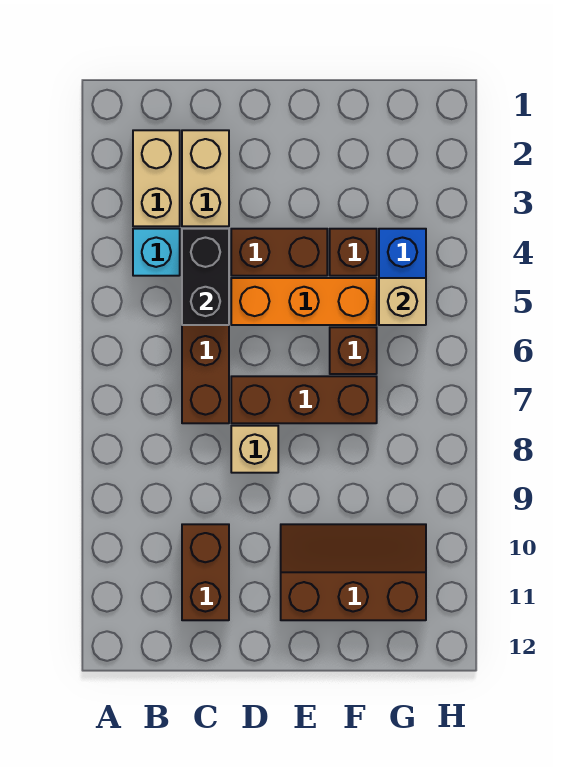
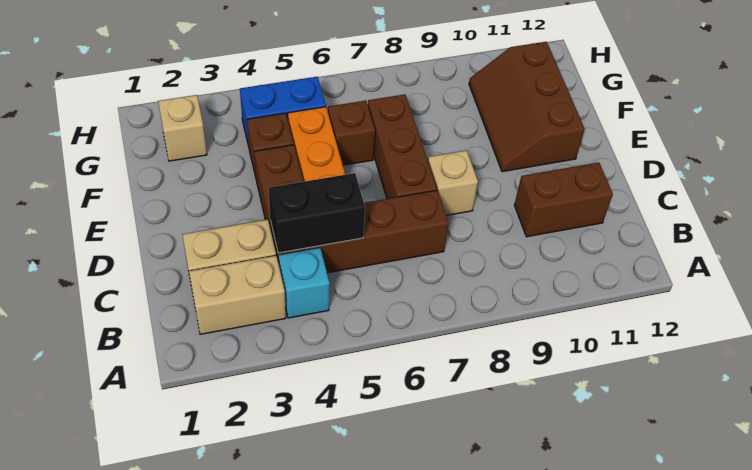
tan 1x1 brick [379,278,426,325] -> tan 1x1 brick moved to [158,95,207,161]

